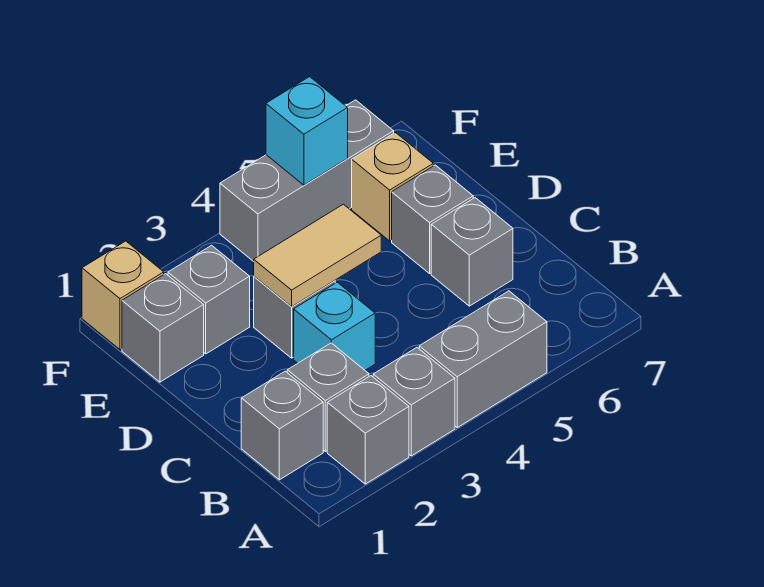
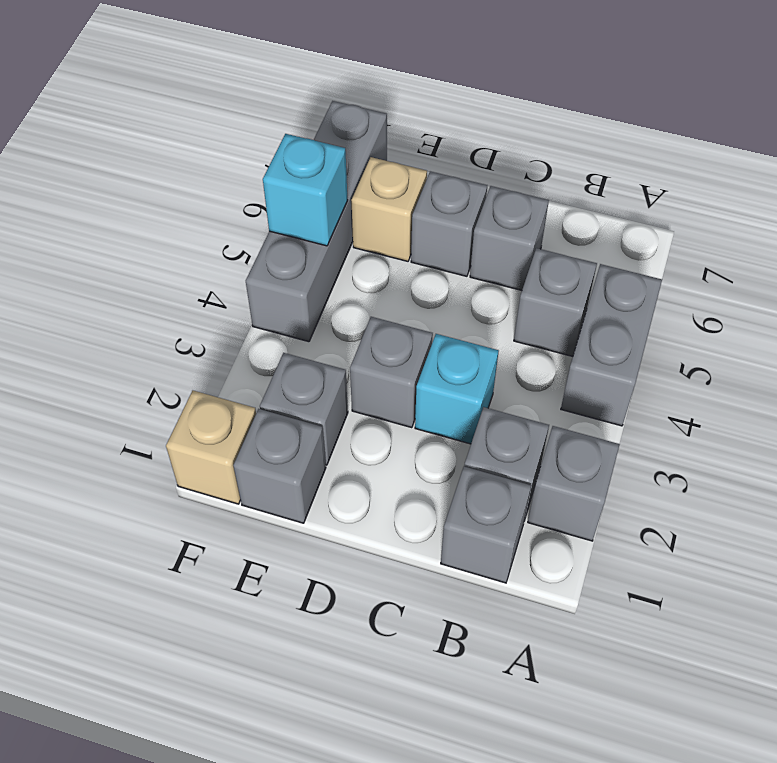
grey 1x1 brick [373,348,455,456] -> grey 1x1 brick moved to [514,248,597,356]
tan 1x2 tile [254,204,381,307] -> none
grey 1x3 brick [220,100,394,262] -> grey 1x4 brick [246,101,387,342]

